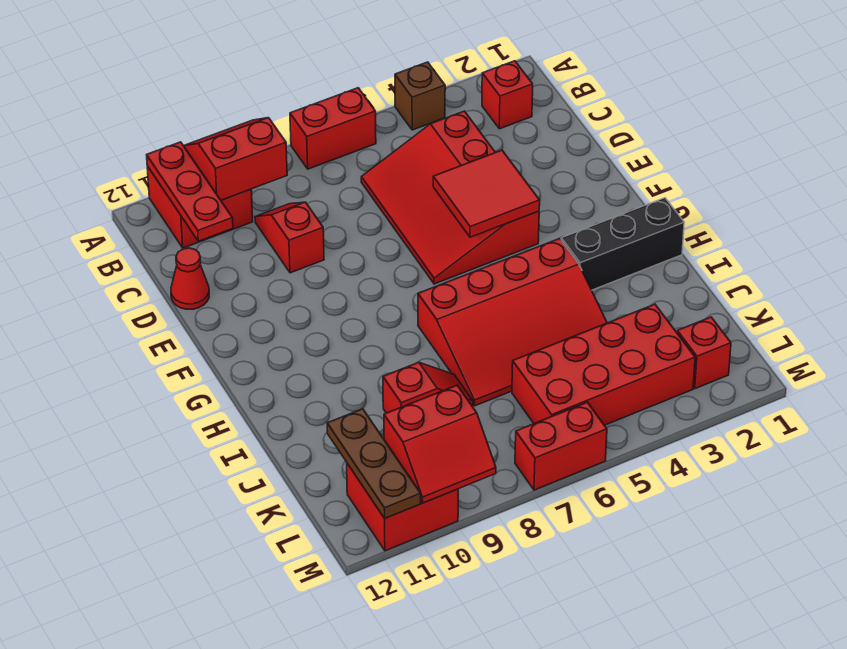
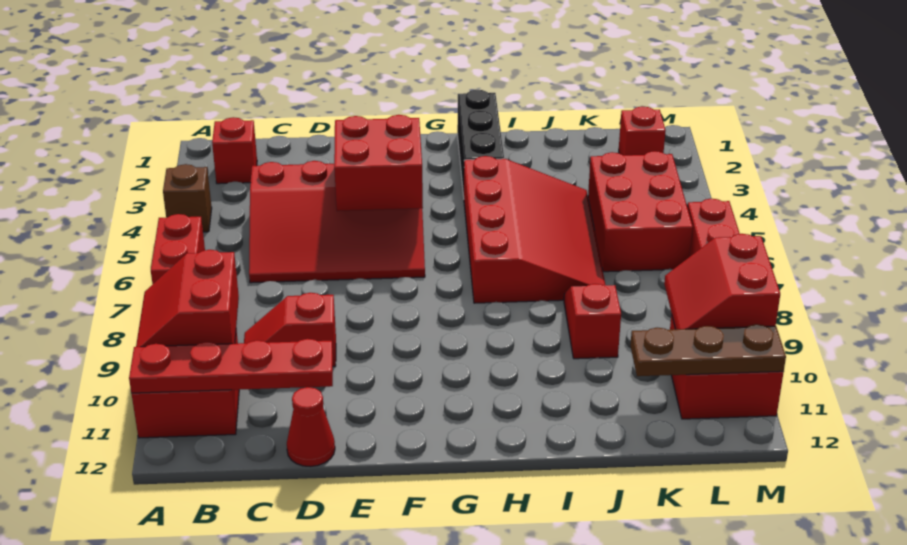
red 1x3 plate [147,142,233,241] -> red 1x4 plate [129,339,333,393]
red 2x2 tile [433,150,540,237] -> red 2x2 brick [334,115,423,211]
red 2x4 brick [512,304,695,425] -> red 2x3 brick [588,151,693,272]
red 2x2 slope [384,385,496,503] -> red 2x2 slope turned to [664,234,780,329]

